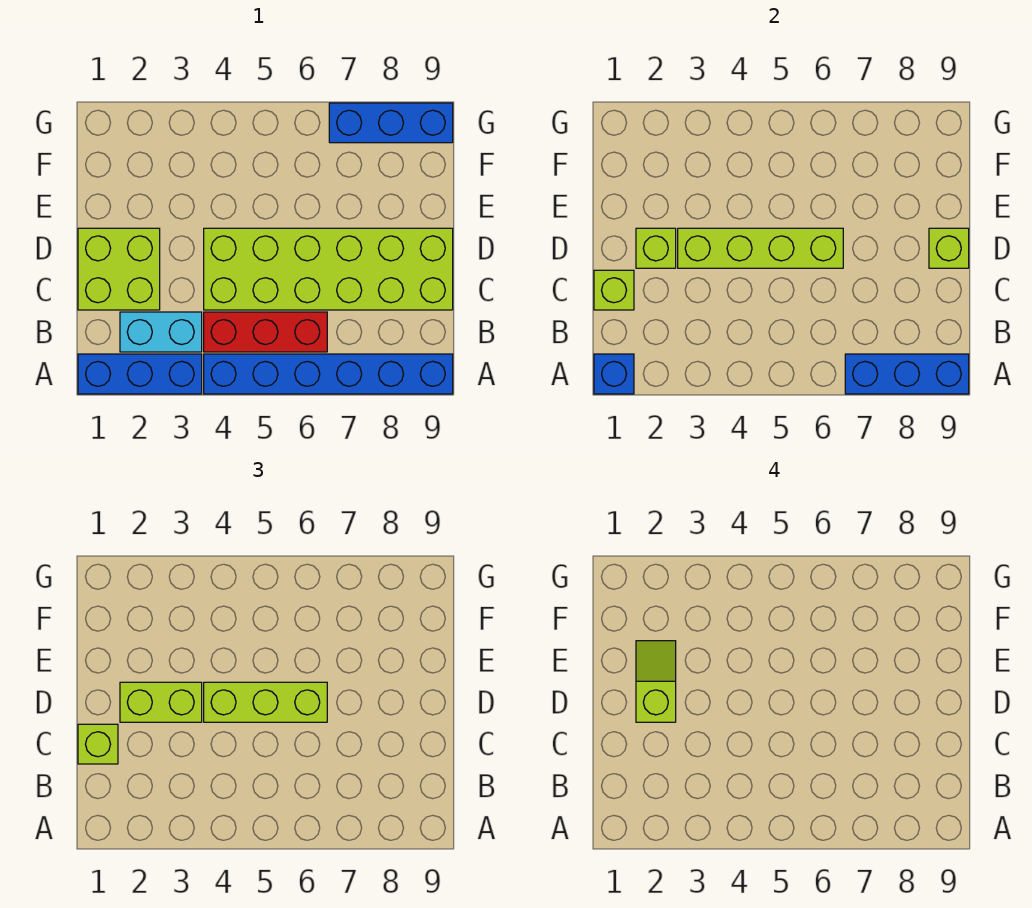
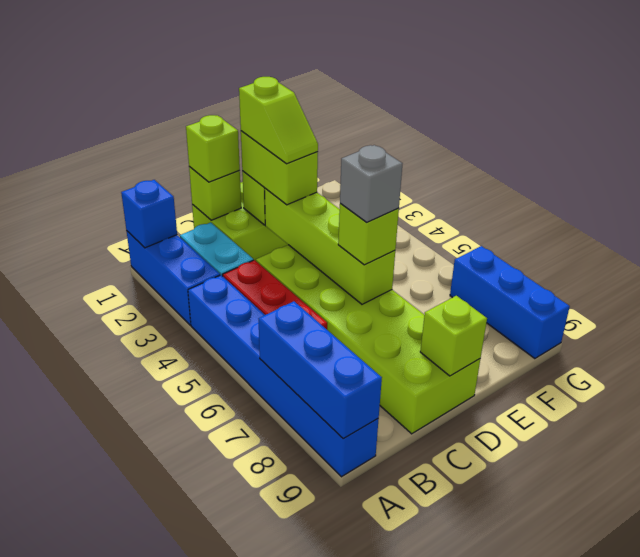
lime 1x2 slope [636,641,676,722] -> lime 1x2 slope turned to [239,77,318,164]
lime 1x3 brick [204,682,327,722] -> lime 1x1 brick [338,203,399,265]
none -> grey 1x1 brick [340,145,402,222]

